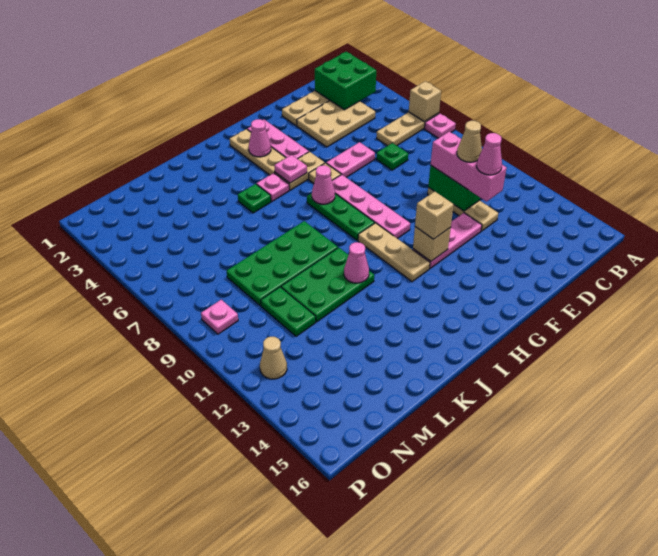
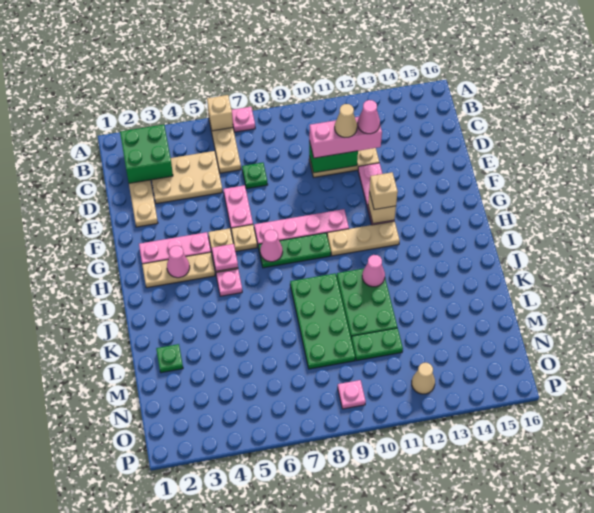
tan 2x3 plate [297,101,375,147] -> tan 2x3 plate turned to [152,151,222,204]
green 1x1 plate [238,184,271,213] -> green 1x1 plate moved to [156,344,183,373]

